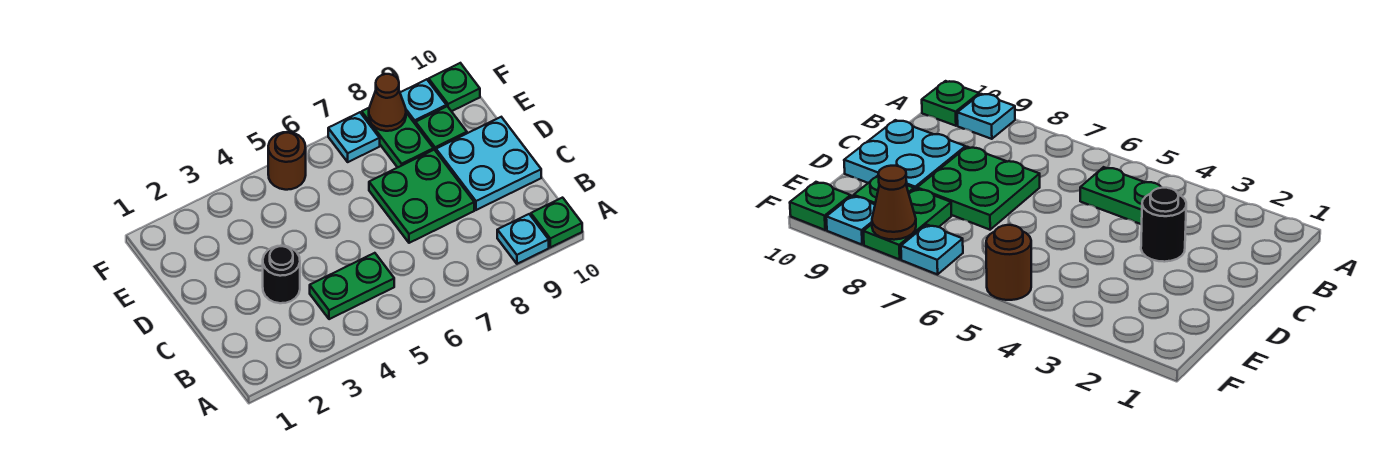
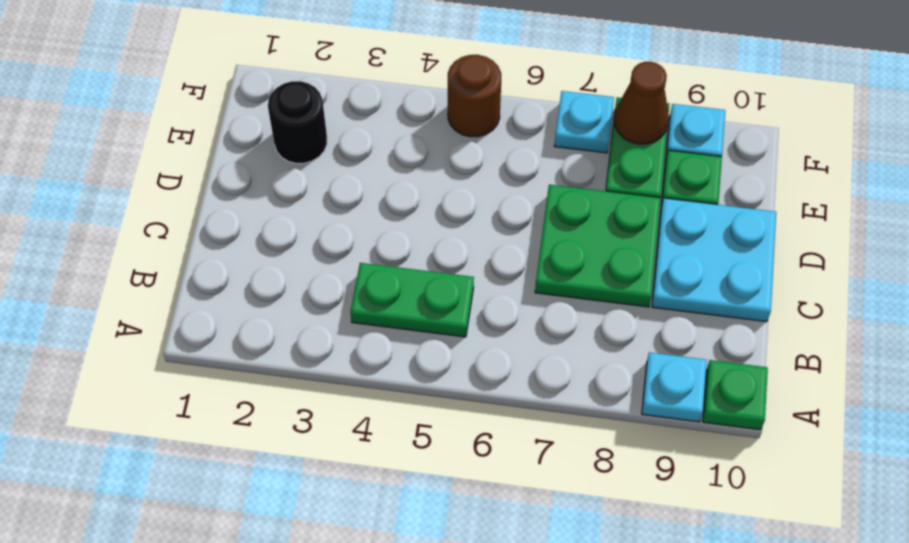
black 1x1 round brick [263,246,300,303] -> black 1x1 round brick moved to [268,81,327,163]
green 1x1 plate [429,63,480,111] -> none

